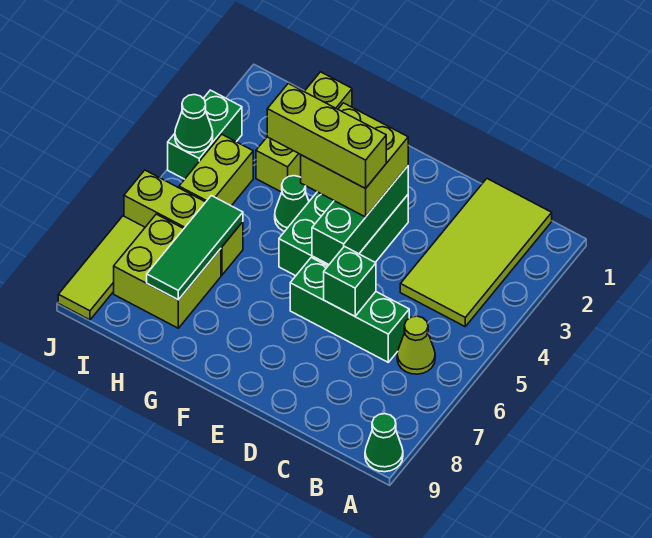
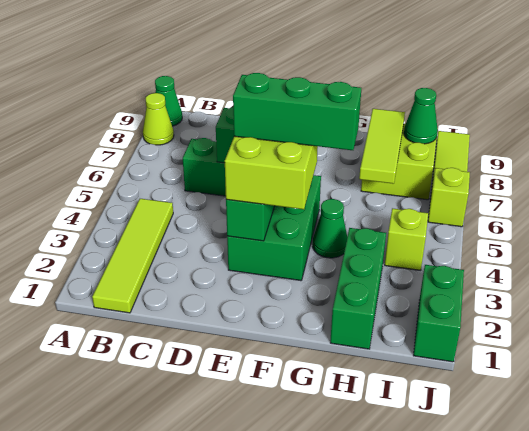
lime 2x4 tile [400,179,552,326] -> lime 1x4 tile [92,199,173,313]
lime 1x1 cone [397,316,435,374] -> lime 1x1 cone moved to [143,93,174,145]
lime 1x3 brick [267,83,386,189] -> green 1x3 brick [233,73,361,150]
lime 1x3 brick [256,72,352,192] -> green 1x3 brick [330,228,386,349]
lime 1x3 brick [124,170,243,275] -> lime 1x1 brick [428,168,470,227]
green 1x3 tile [147,196,243,300] -> lime 1x3 tile [359,109,405,184]
lime 1x2 brick [179,134,253,206] -> lime 1x1 brick [385,208,428,270]
green 1x2 brick [168,90,242,179] -> green 1x2 brick moved to [413,265,464,362]
green 1x1 cone [175,95,213,153] -> green 1x1 cone moved to [404,88,438,144]

